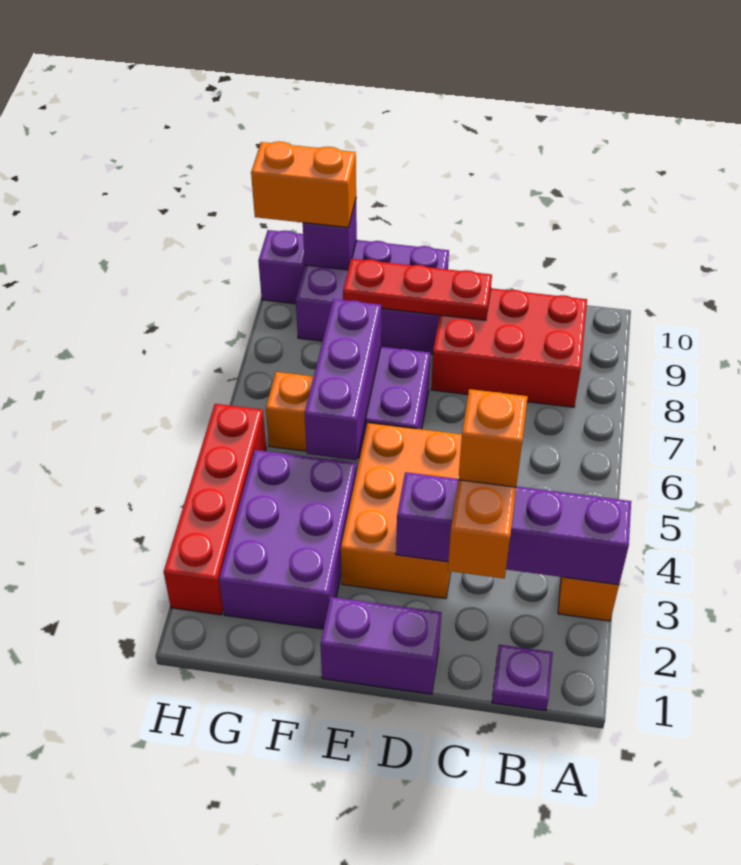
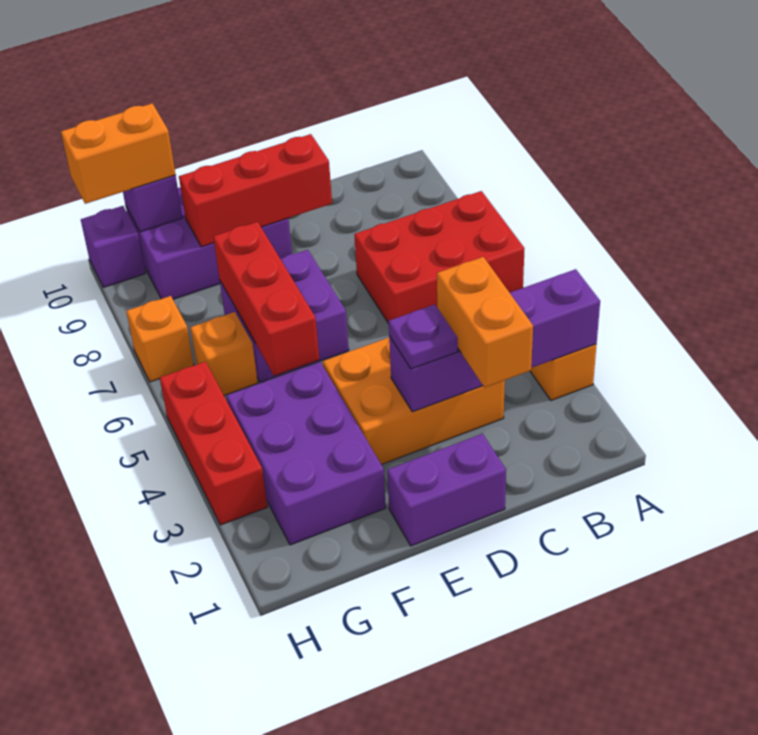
purple 1x1 plate [492,645,553,711] -> purple 1x1 plate moved to [389,304,458,369]
red 2x3 brick [431,288,587,407] -> red 2x3 brick moved to [354,191,525,323]
orange 1x1 brick [458,389,528,487] -> orange 1x1 brick moved to [126,296,194,382]
orange 2x3 brick [341,423,462,599] -> orange 2x3 brick turned to [323,338,505,464]
red 1x3 plate [343,259,492,320] -> red 1x3 brick [179,134,332,247]
purple 1x3 brick [305,299,381,460] -> red 1x3 brick [213,222,319,376]
red 1x4 brick [164,404,266,615] -> red 1x3 brick [160,362,267,525]

